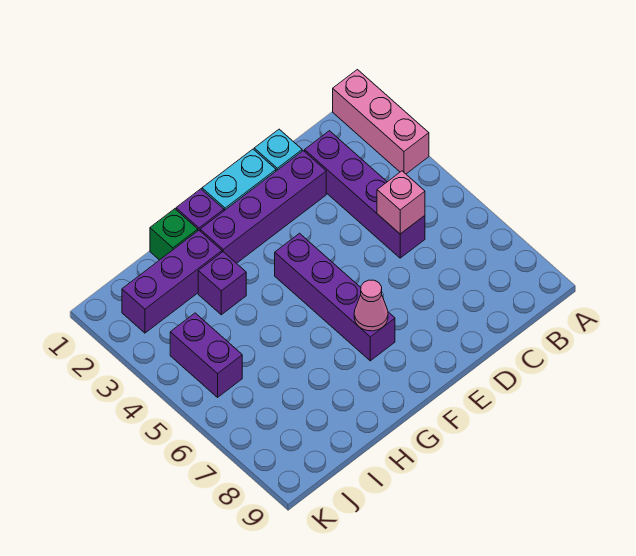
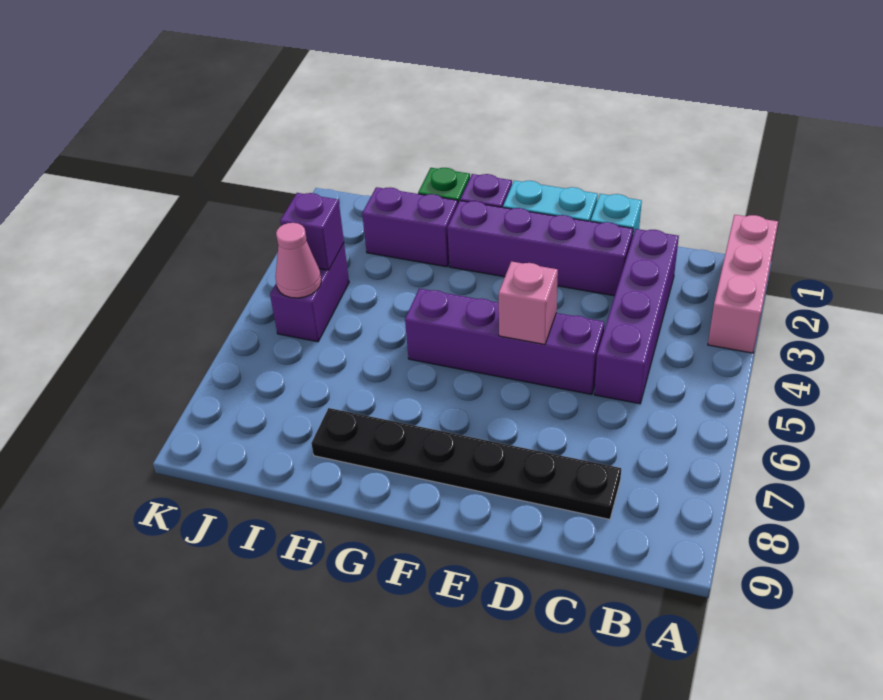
pink 1x1 brick [377,171,425,234] -> pink 1x1 brick moved to [499,261,558,344]
none -> black 1x6 plate [311,408,621,519]
purple 1x4 brick [275,233,395,361] -> purple 1x4 brick turned to [405,288,604,394]
pink 1x1 cone [354,280,388,331] -> pink 1x1 cone moved to [275,223,321,298]
purple 1x3 brick [122,230,222,333] -> purple 1x2 brick [362,187,458,267]
purple 1x1 brick [198,252,246,315] -> purple 1x1 brick moved to [280,193,344,270]

